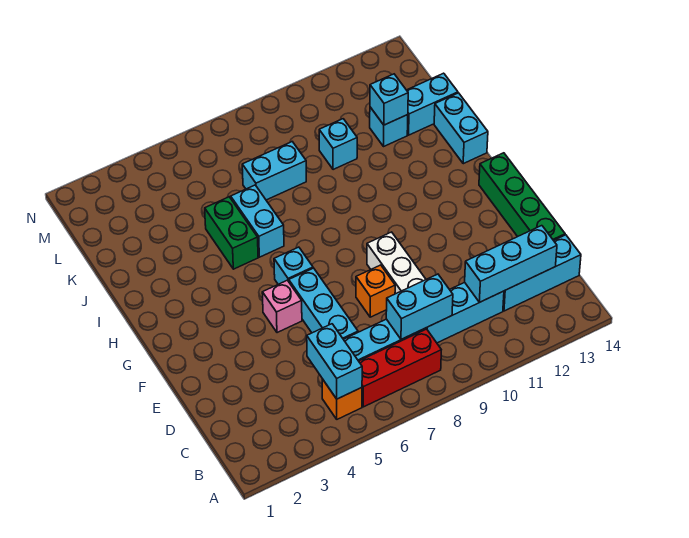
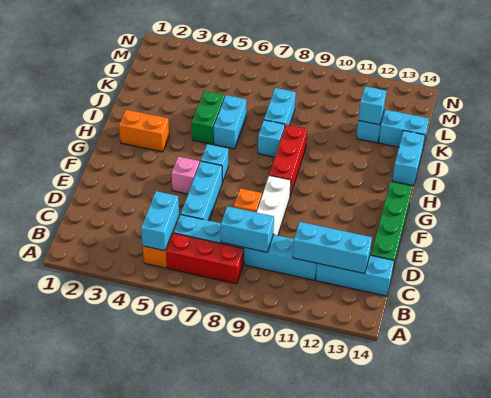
none -> red 1x3 brick [269,125,307,196]
none -> orange 1x2 brick [119,110,169,152]
cyan 1x2 brick [242,142,306,200] -> cyan 1x2 brick turned to [264,88,296,126]
cyan 1x1 brick [319,119,357,170] -> cyan 1x1 brick moved to [258,120,285,157]

